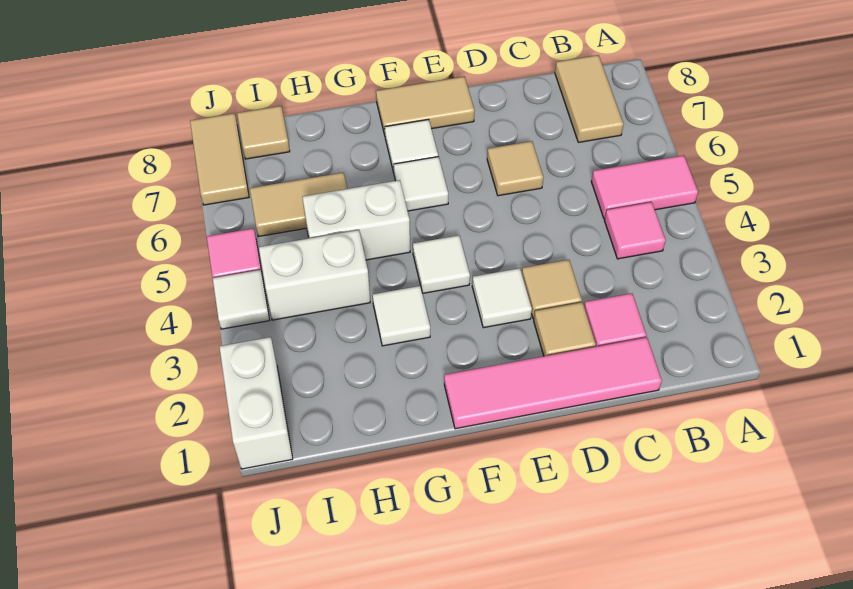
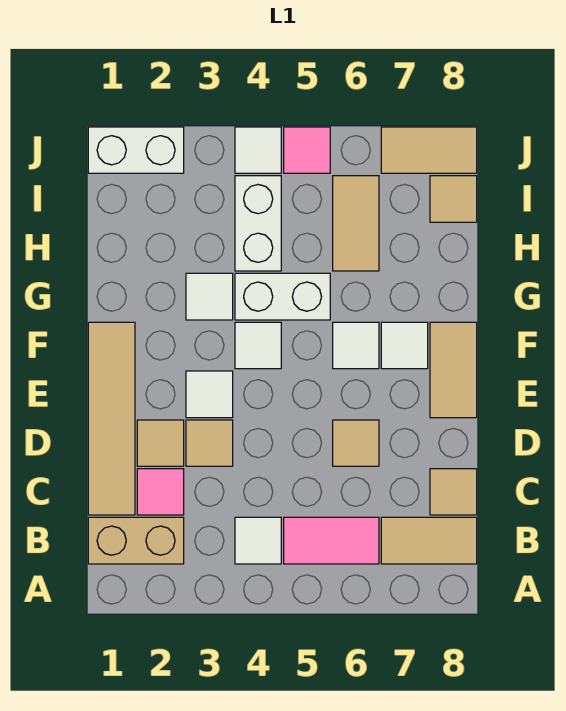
pink 1x2 tile [591,155,698,219] -> pink 1x2 tile turned to [284,517,379,564]
none -> tan 1x2 brick [88,517,184,564]
pink 1x1 tile [604,202,666,259] -> white 1x1 tile [235,517,281,564]
pink 1x4 tile [444,337,662,429] -> tan 1x4 tile [88,322,135,515]
none -> tan 1x1 tile [430,469,477,515]
white 1x2 brick [302,180,410,260] -> white 1x2 brick turned to [235,273,330,320]

